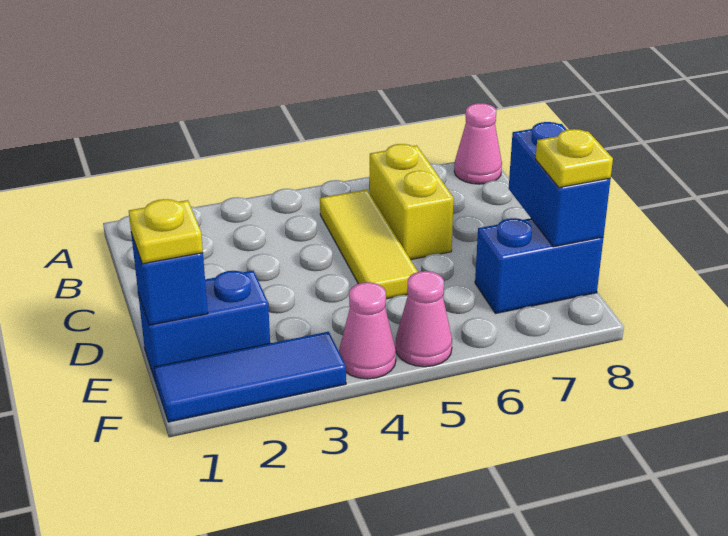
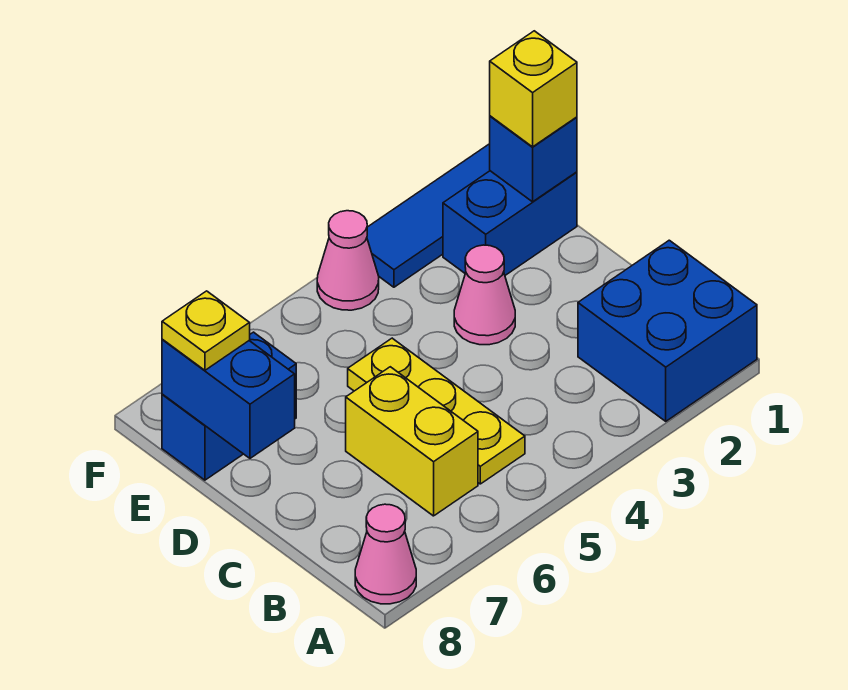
none -> blue 2x2 brick [578,240,757,421]
yellow 1x3 tile [320,190,418,299] -> yellow 1x3 plate [348,338,525,484]
yellow 1x1 plate [129,199,203,264] -> yellow 1x1 brick [490,31,577,147]
pink 1x1 cone [395,271,452,367] -> pink 1x1 cone moved to [454,245,515,345]

